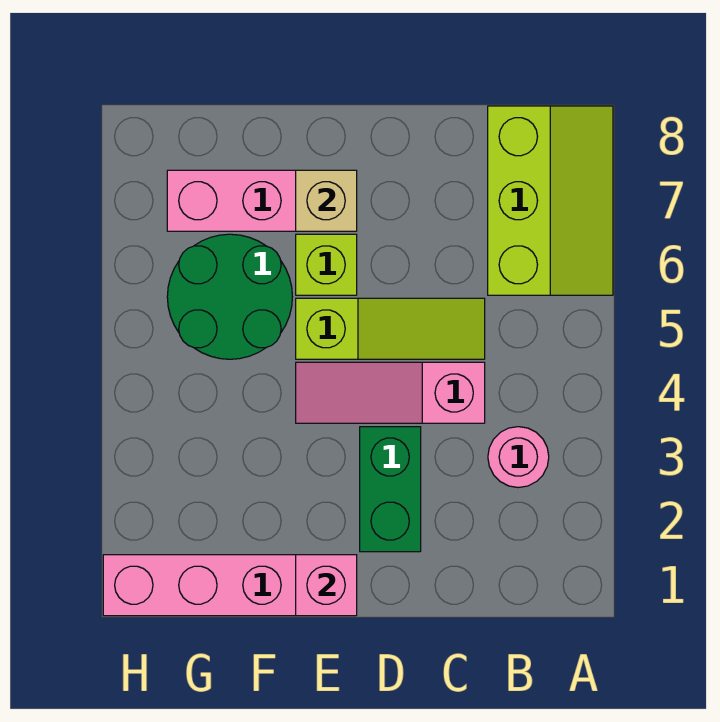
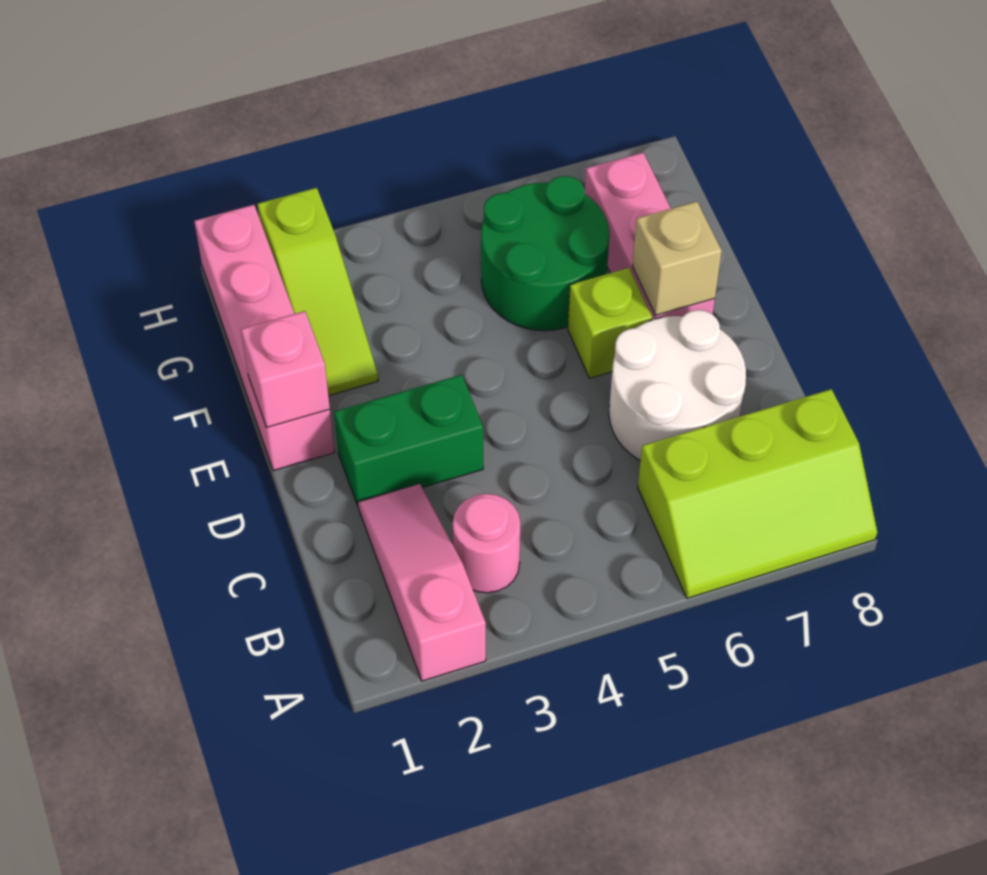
pink 1x3 slope [296,362,485,423] -> pink 1x3 slope moved to [358,484,486,681]
lime 1x3 slope [296,298,485,359] -> lime 1x3 slope moved to [257,188,378,396]
none -> white 2x2 round brick [609,310,746,461]

